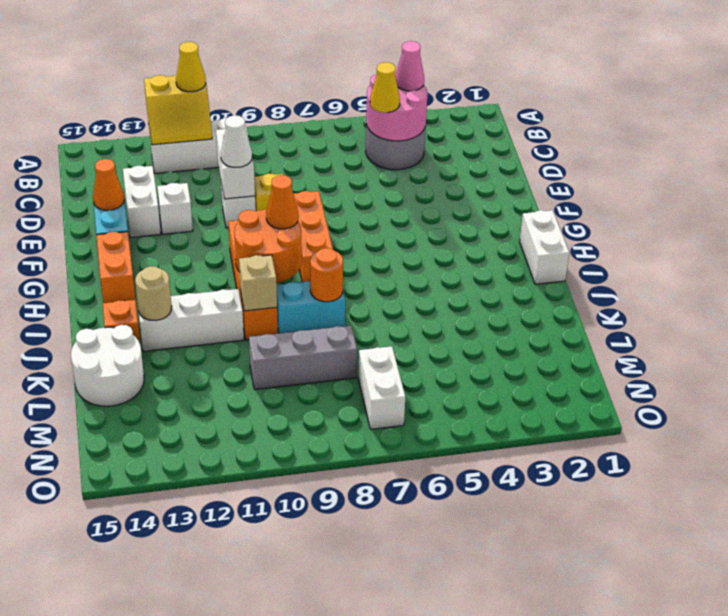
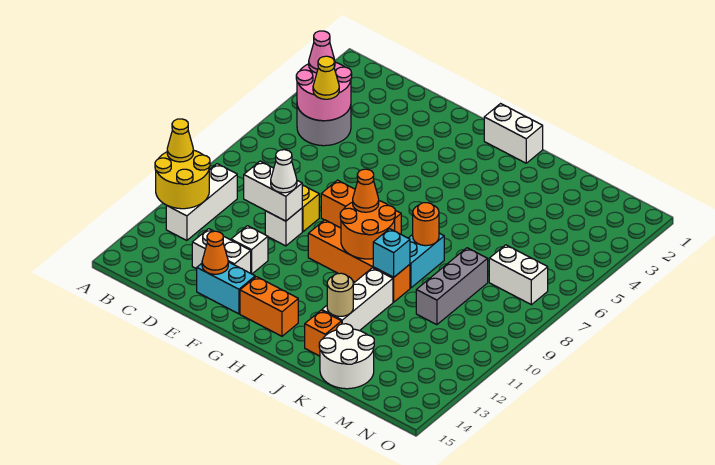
yellow 2x2 slope [144,75,212,145] -> yellow 2x2 round brick [155,150,210,209]
tan 1x1 brick [239,255,277,311] -> cyan 1x1 brick [373,229,410,277]

